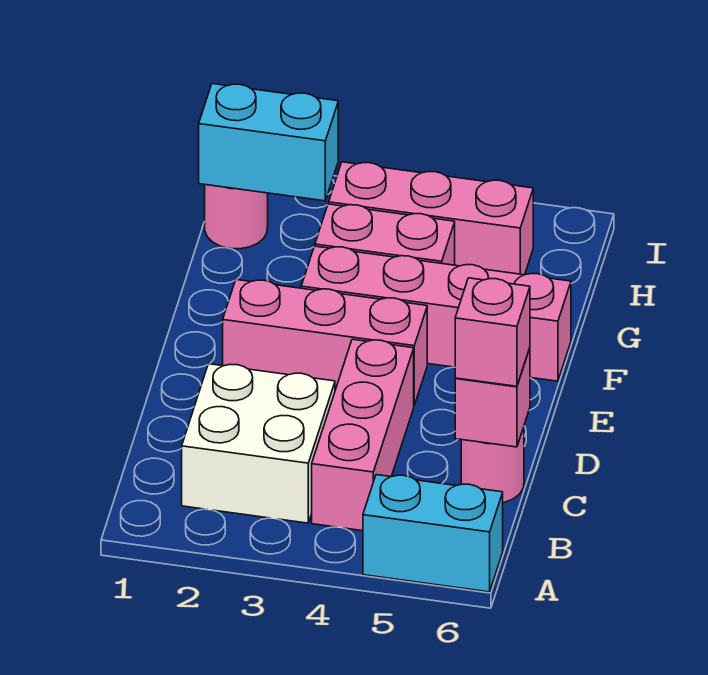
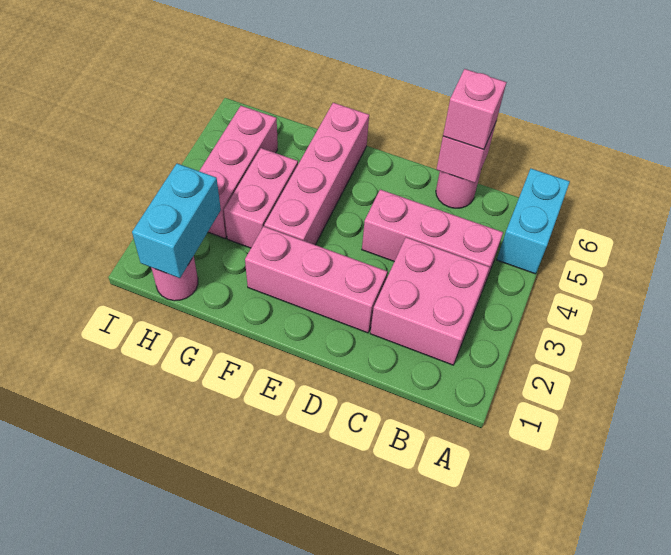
white 2x2 brick [182,364,335,523] -> pink 2x2 brick [370,237,490,365]
pink 1x3 brick [223,280,427,405] -> pink 1x3 brick turned to [245,226,388,333]

